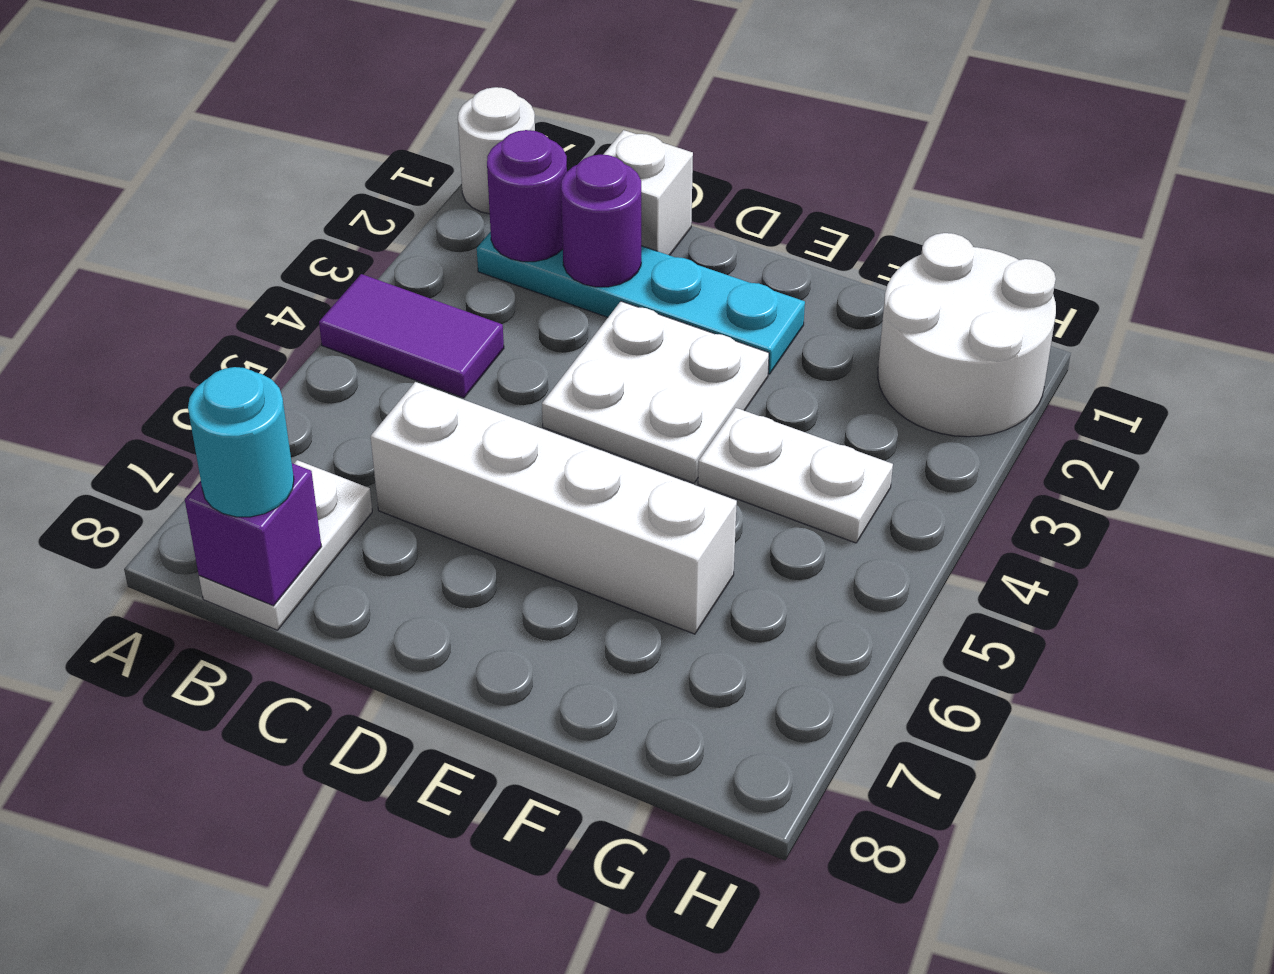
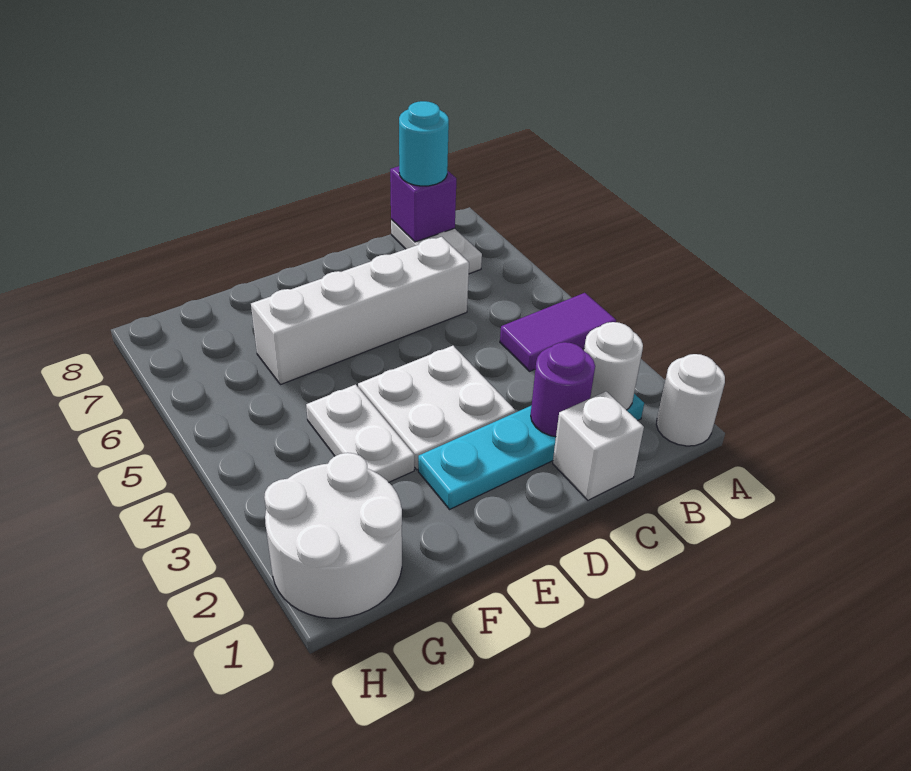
purple 1x1 round brick [487,130,567,262] -> white 1x1 round brick [584,322,643,410]
white 1x2 plate [698,408,893,543] -> white 1x2 plate turned to [306,385,414,482]

